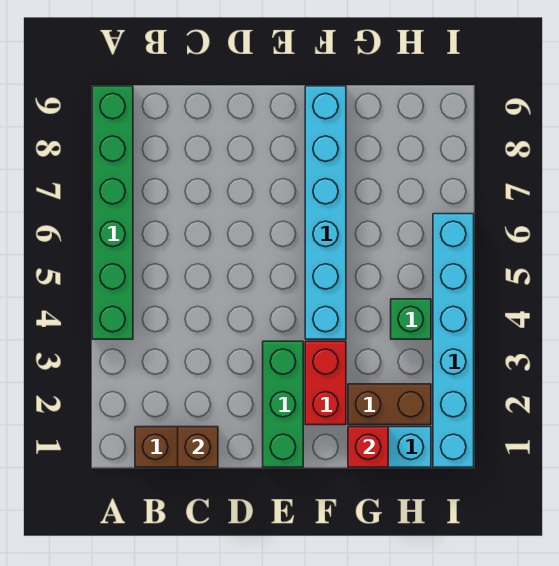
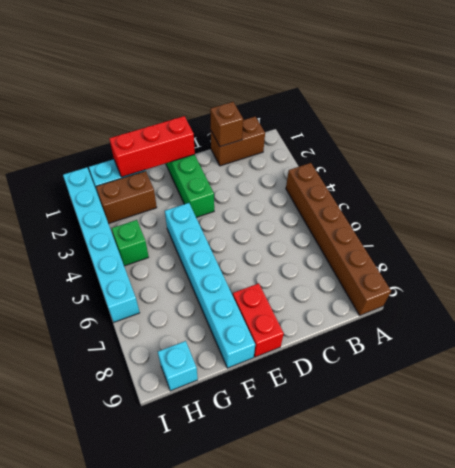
green 1x6 brick [92,86,133,339] -> brown 1x6 brick [286,163,391,315]
red 1x2 brick [305,341,346,425] -> red 1x2 brick moved to [233,283,284,357]
red 1x1 brick [348,427,388,467] -> red 1x3 brick [109,116,195,177]
none -> cyan 1x1 brick [158,341,198,391]

